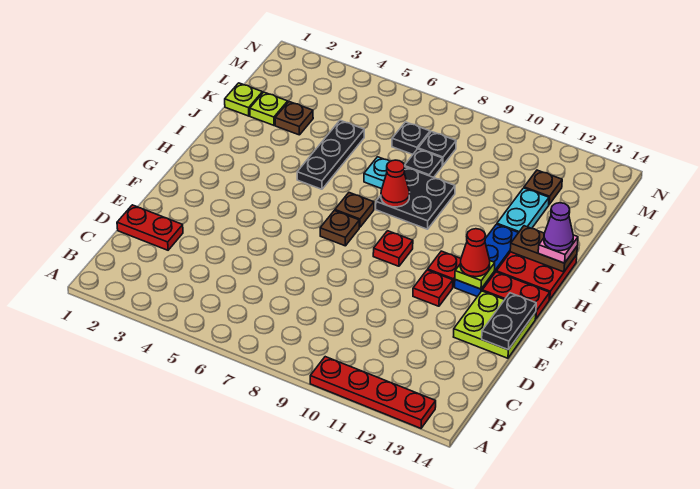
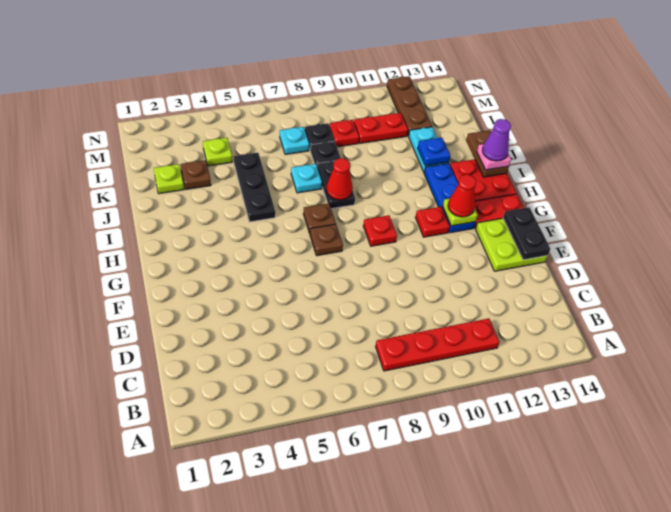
red 1x4 plate [310,357,436,428] -> red 1x4 plate moved to [376,318,499,371]
red 1x2 plate [117,205,183,250] -> red 1x2 plate moved to [354,113,408,143]
red 1x1 plate [413,270,453,306] -> red 1x1 plate moved to [329,120,359,147]
black 2x2 plate [376,167,455,229] -> black 1x2 plate [317,161,355,209]
brown 1x2 plate [510,226,577,272] -> brown 1x2 plate turned to [466,130,509,177]
none -> blue 1x1 plate [418,138,450,166]
lime 1x1 plate [225,83,262,116] -> lime 1x1 plate moved to [203,138,232,166]
black 1x1 plate [392,122,430,154] -> cyan 1x1 plate [280,127,309,155]
brown 1x1 plate [524,170,562,204] -> brown 1x3 plate [387,76,432,136]

